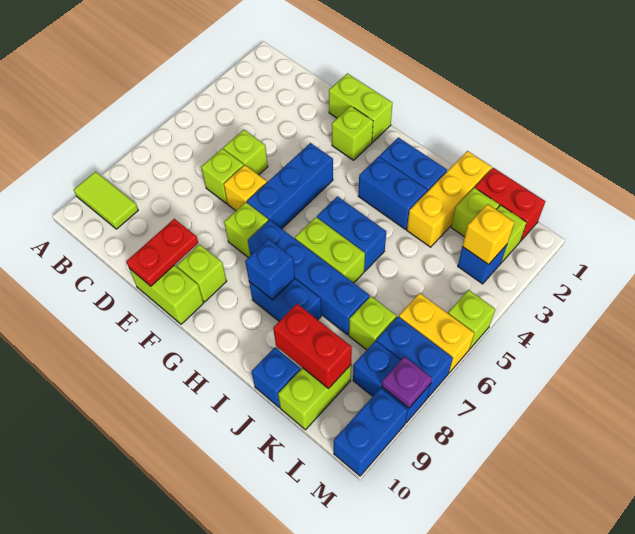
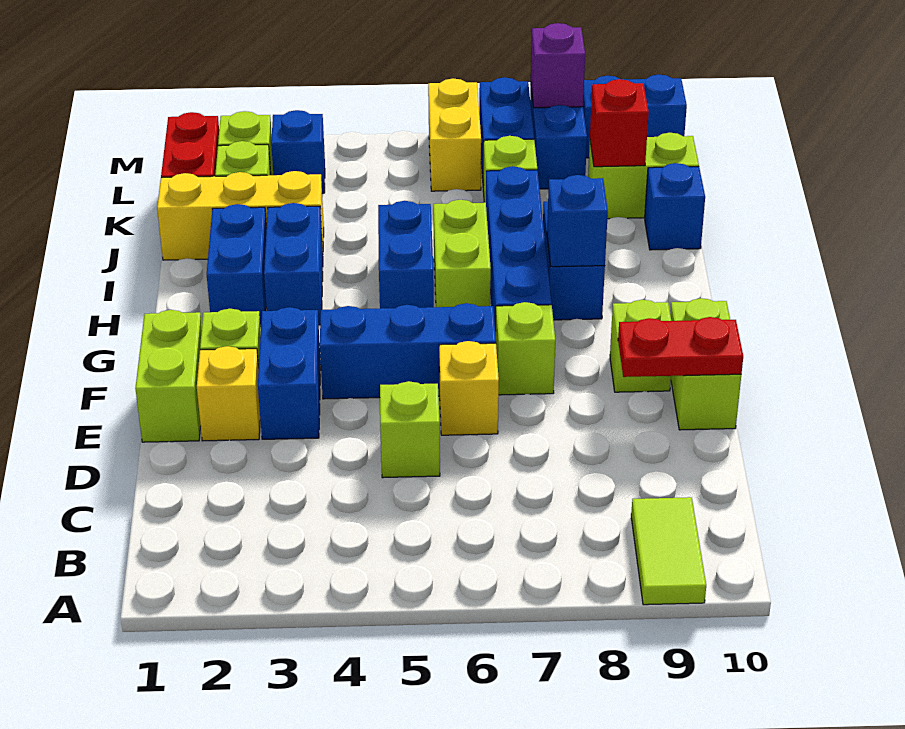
lime 1x1 brick [201,149,244,204] -> none
none -> blue 1x2 brick [258,307,321,439]
red 1x2 brick [273,304,352,388] -> red 1x1 brick [590,79,649,167]
yellow 1x1 brick [463,204,514,265] -> yellow 1x1 brick moved to [197,346,260,441]
lime 1x1 brick [448,290,495,349] -> none
purple 1x1 plate [382,357,432,408] -> purple 1x1 brick [531,23,585,108]

